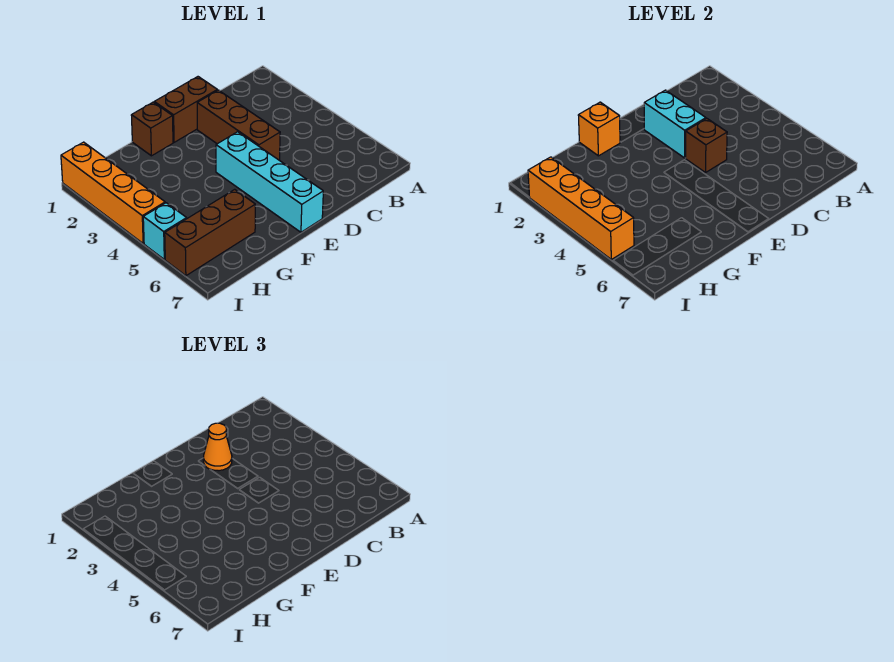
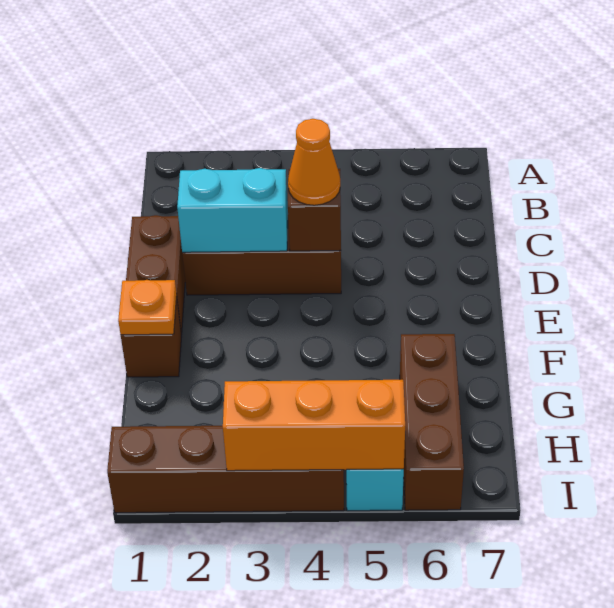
orange 1x1 cone [203,423,232,471] -> orange 1x1 cone moved to [288,119,340,205]
cyan 1x4 brick [216,132,323,232] -> none
orange 1x1 brick [578,102,620,156] -> orange 1x1 plate [118,280,177,335]
orange 1x4 brick [61,142,165,243] -> brown 1x4 brick [107,426,344,513]
orange 1x4 brick [528,157,634,259] -> orange 1x3 brick [223,380,405,471]

